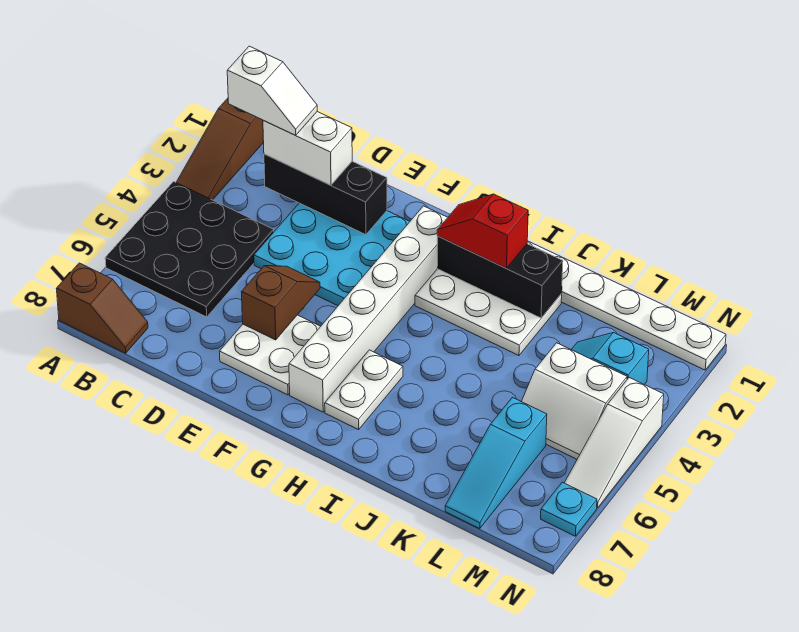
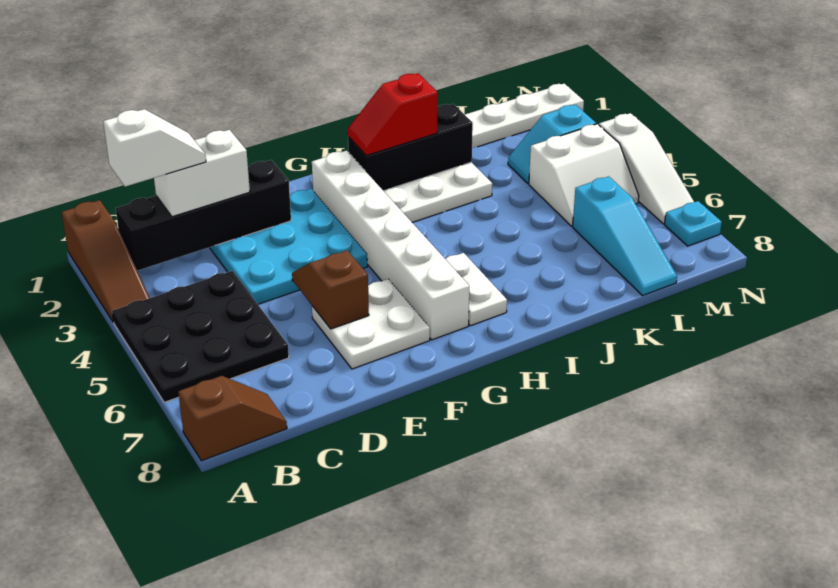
black 1x3 brick [264,154,387,235] -> black 1x4 brick [116,160,291,271]

